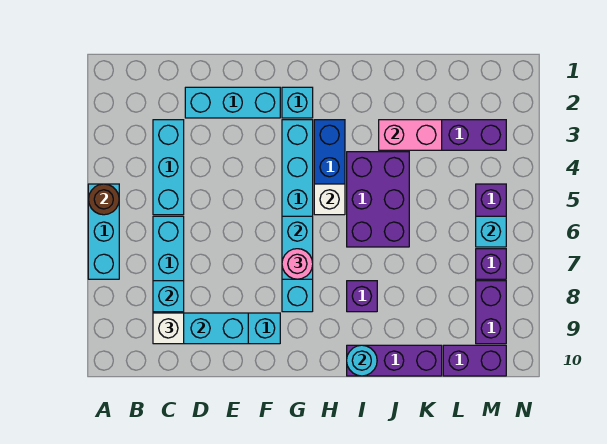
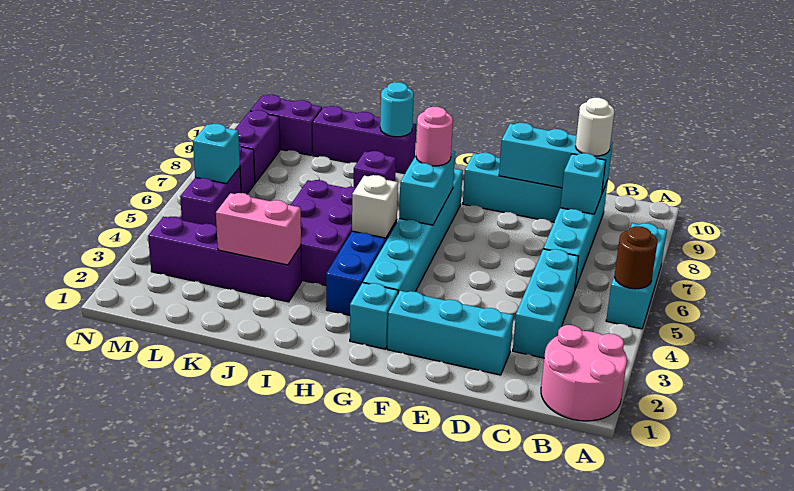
none -> pink 2x2 round brick [541,325,627,421]
white 1x1 brick [153,313,184,344] -> white 1x1 round brick [575,98,614,156]

